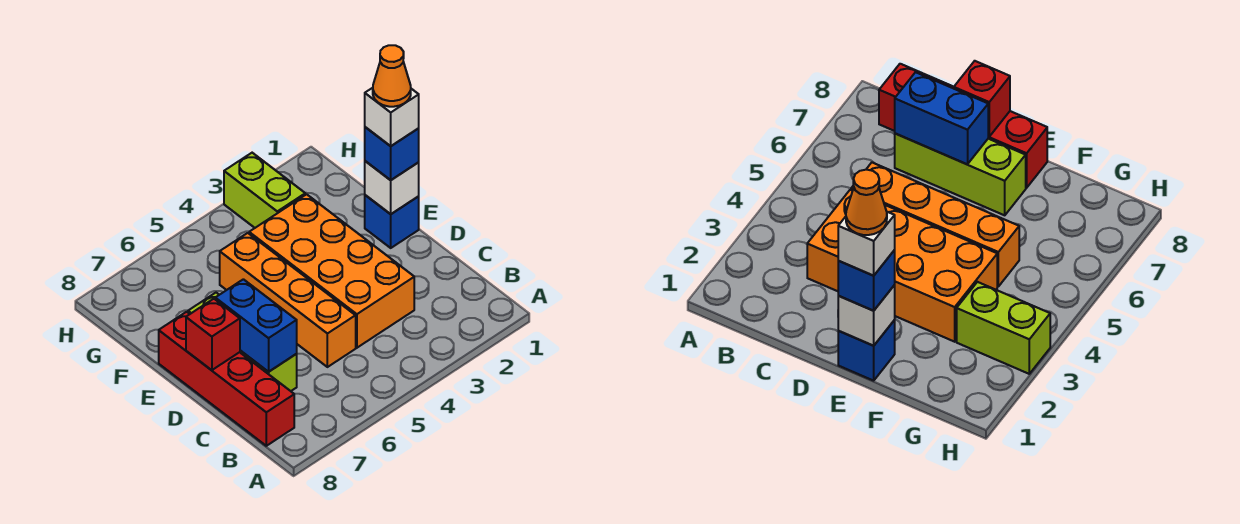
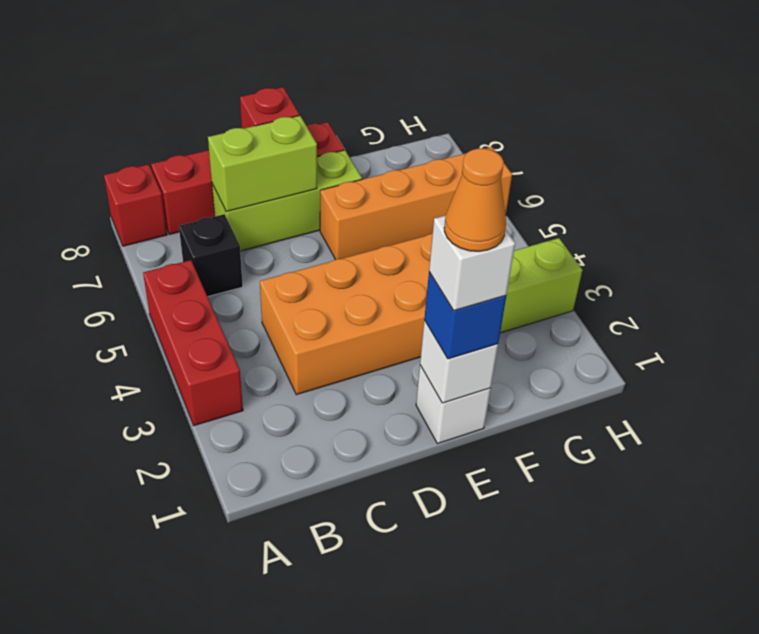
none -> red 1x3 brick [143,260,243,426]
none -> red 1x1 brick [104,164,167,246]
none -> black 1x1 brick [179,214,243,297]
orange 1x4 brick [220,233,356,367] -> orange 1x4 brick moved to [320,147,512,260]
blue 1x2 brick [215,279,297,372] -> lime 1x2 brick [208,115,317,211]
blue 1x1 brick [365,195,419,248] -> white 1x1 brick [416,365,491,444]

